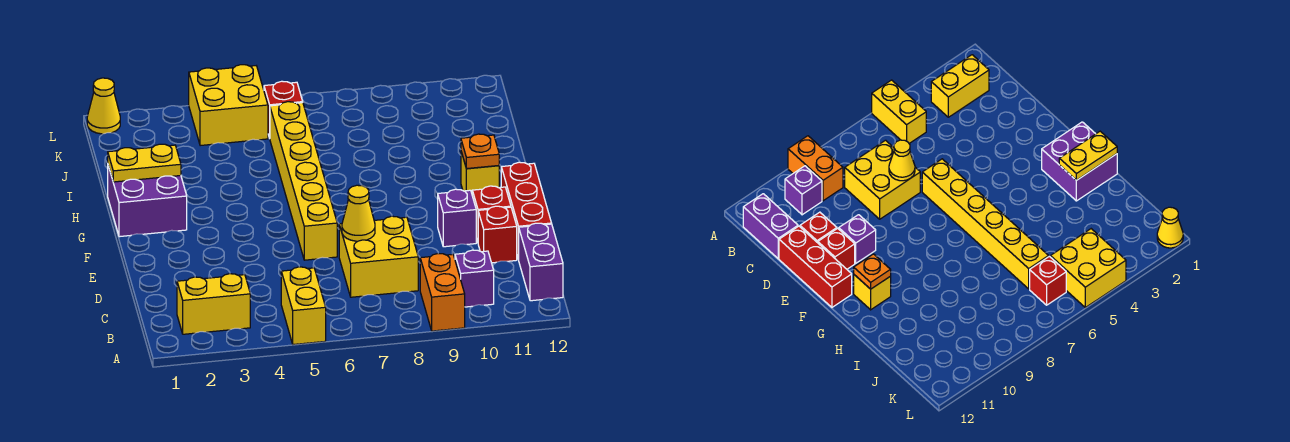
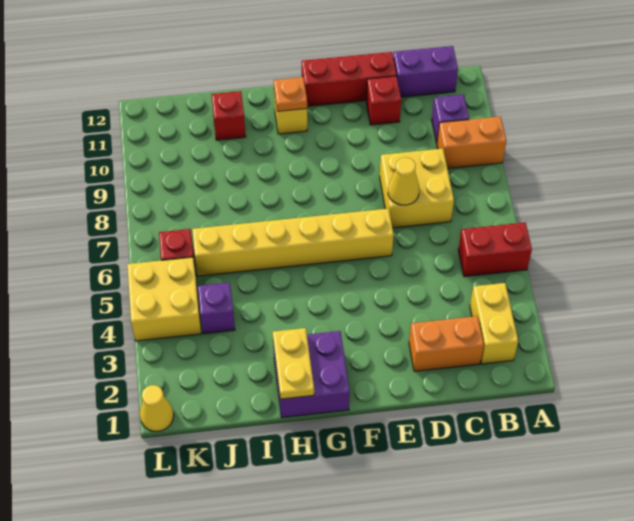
yellow 1x2 brick [281,267,326,345] -> red 1x2 brick [458,223,532,277]
none -> orange 1x2 brick [409,316,484,371]
purple 1x1 brick [438,189,476,247] -> purple 1x1 brick moved to [198,283,235,334]
red 1x1 brick [472,186,511,242] -> red 1x1 brick moved to [211,91,246,140]

